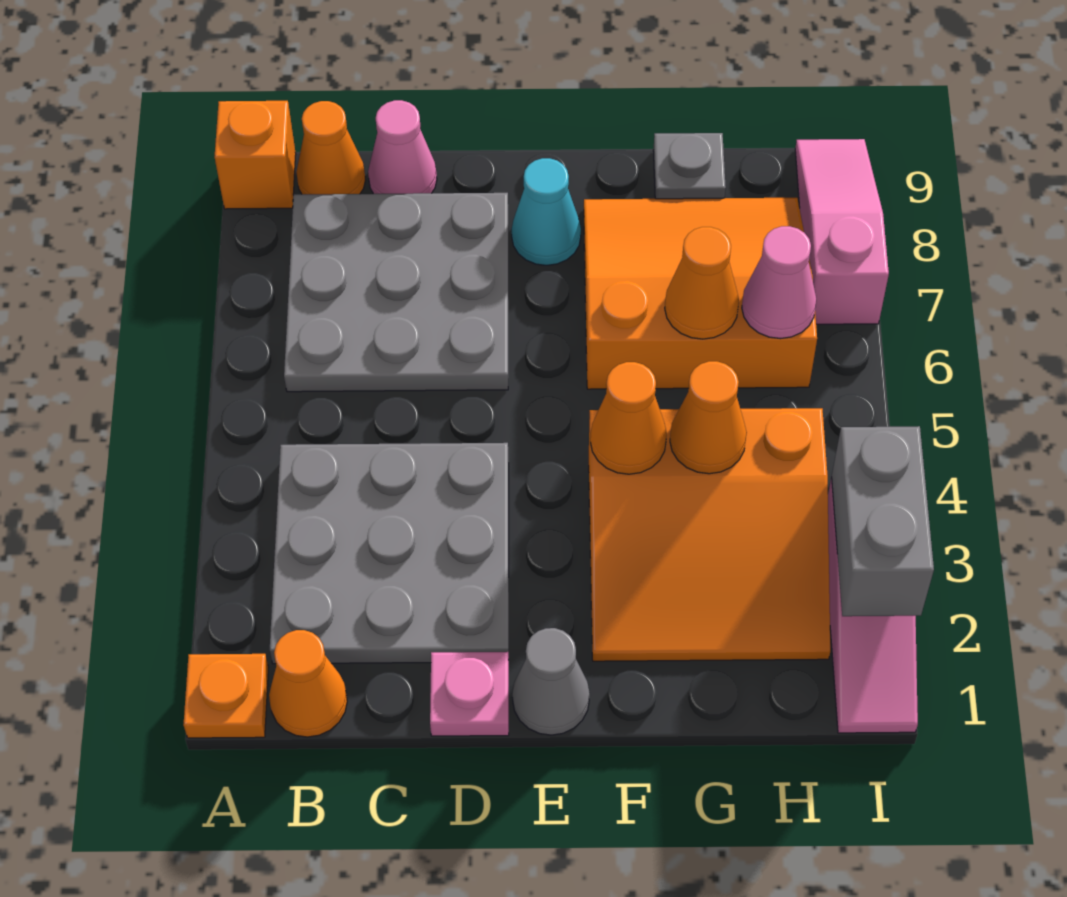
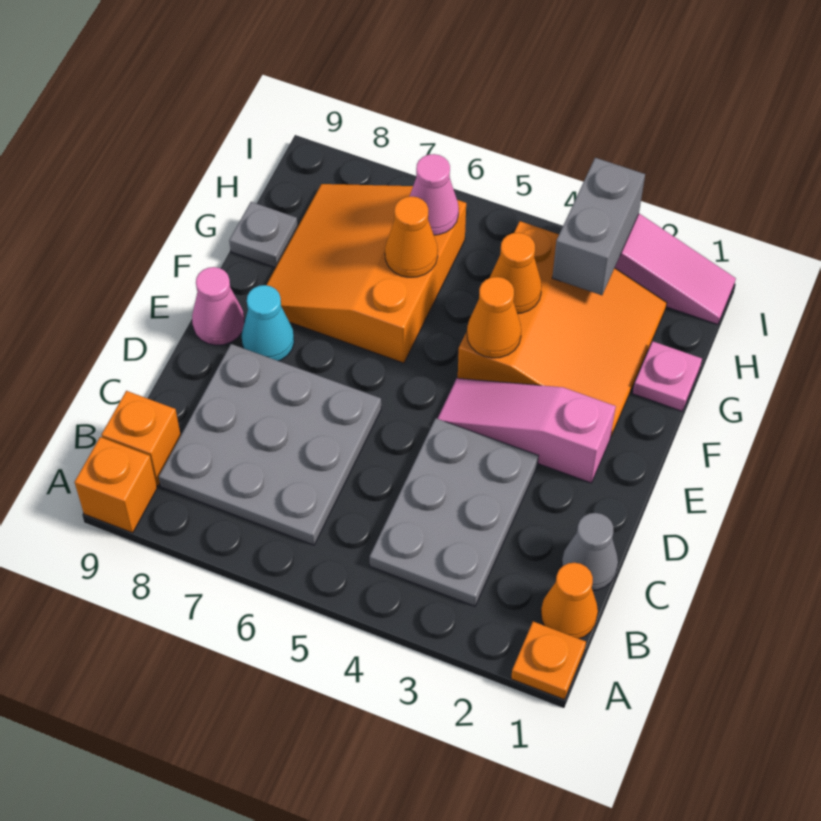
grey 3x3 plate [270,443,509,664] -> grey 2x3 plate [370,418,539,606]
orange 1x1 cone [296,101,365,194] -> orange 1x1 brick [102,391,181,486]
pink 1x1 cone [368,100,437,194] -> pink 1x1 cone moved to [192,267,244,345]
pink 1x1 plate [430,652,509,736] -> pink 1x1 plate moved to [633,341,702,411]
grey 1x1 cone [512,628,590,735] -> grey 1x1 cone moved to [562,513,618,590]
grey 1x2 brick [832,426,934,616] -> grey 1x2 brick turned to [552,158,645,295]
pink 1x3 slope [795,139,889,324] -> pink 1x3 slope moved to [438,378,616,483]

